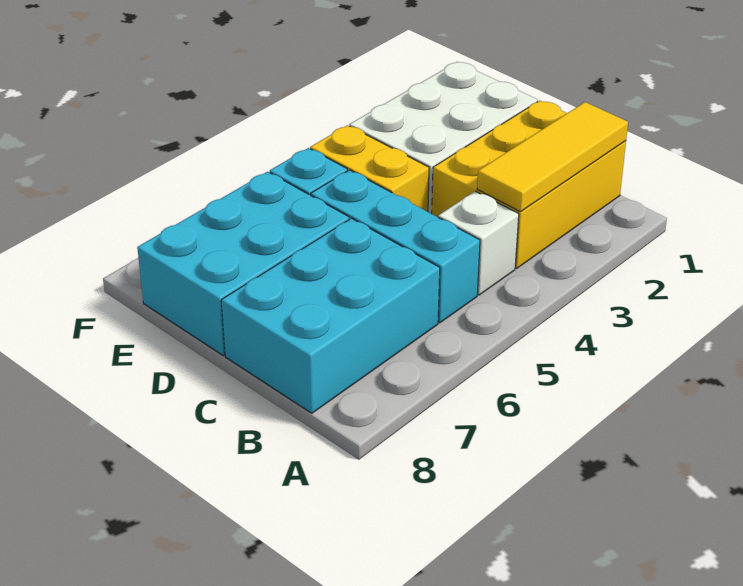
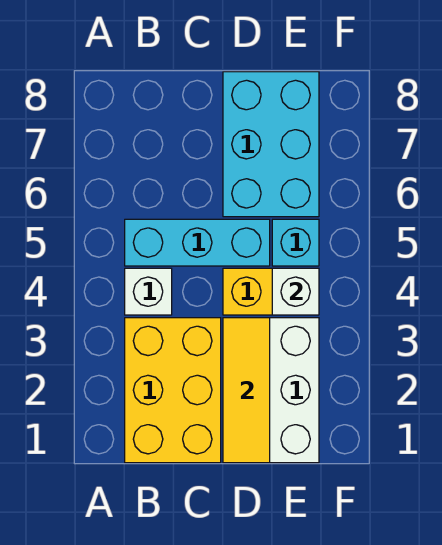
yellow 1x3 tile [477,102,628,212] -> yellow 1x3 tile moved to [223,318,270,463]
cyan 2x3 brick [221,218,440,413] -> none
none -> white 1x1 brick [272,268,319,315]

